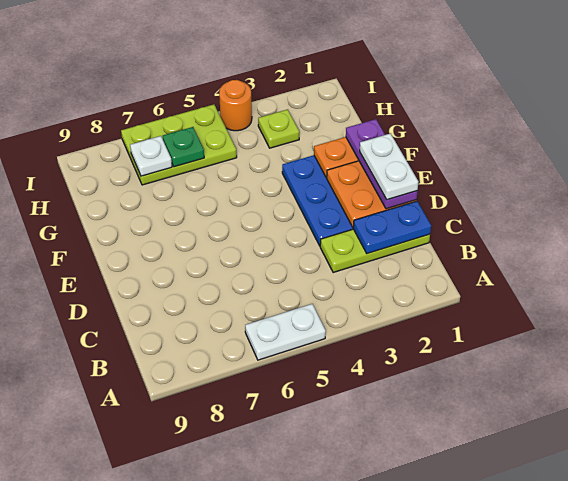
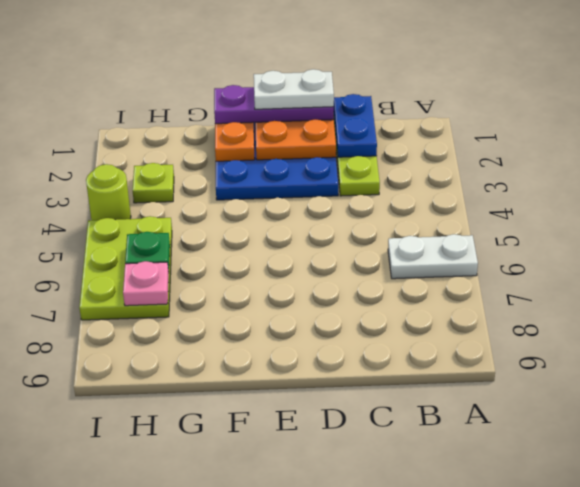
white 1x2 plate [245,304,326,360] -> white 1x2 plate turned to [388,234,478,279]
white 1x1 plate [130,136,172,176] -> pink 1x1 plate [123,261,169,306]
orange 1x1 round brick [219,80,252,131] -> lime 1x1 round brick [86,164,131,220]

